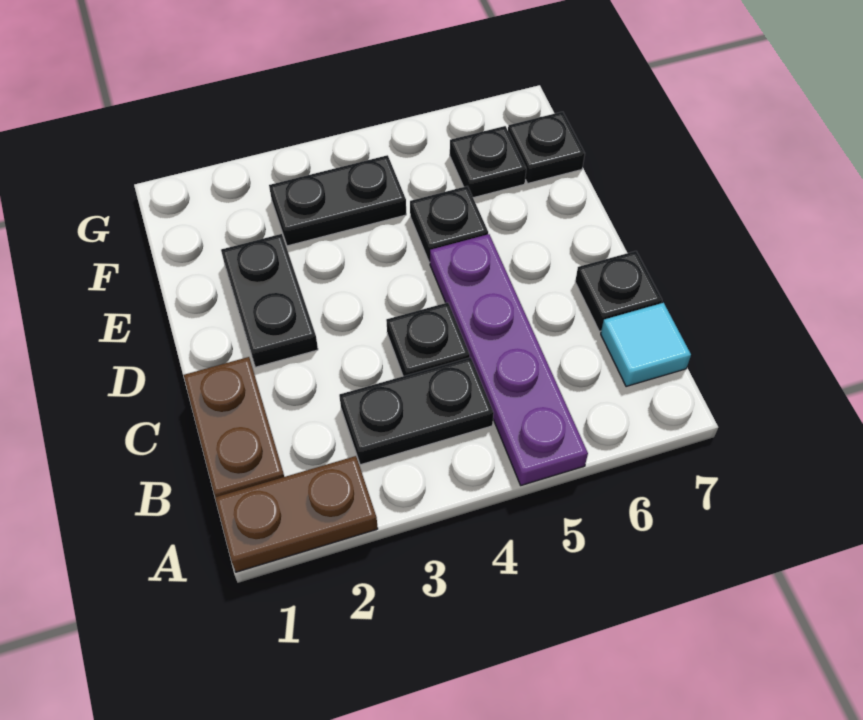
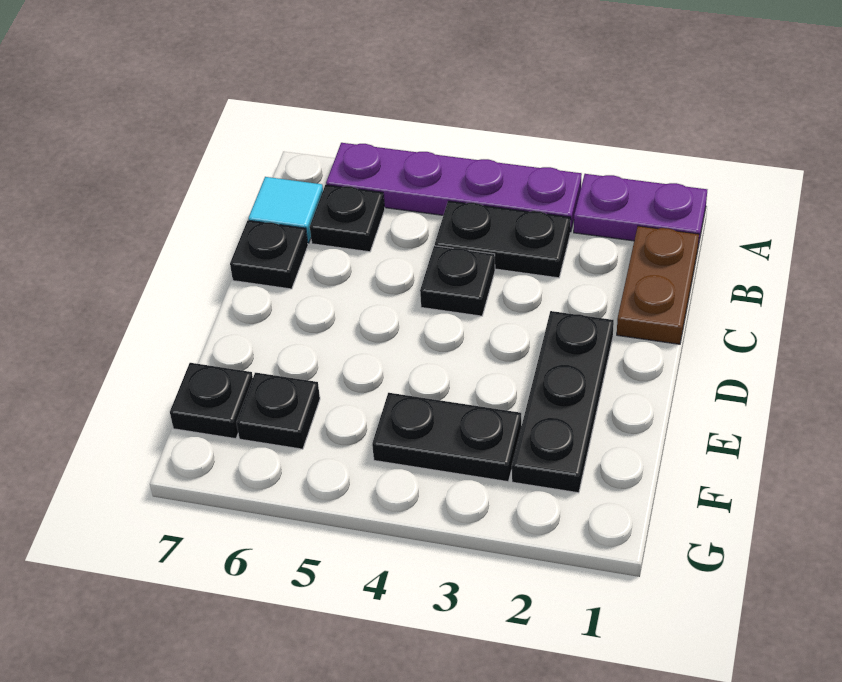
brown 1x2 plate [215,456,378,572] -> purple 1x2 plate [574,174,707,246]
purple 1x4 plate [430,234,588,485] -> purple 1x4 plate turned to [326,143,582,232]
black 1x2 plate [221,234,318,367] -> black 1x3 plate [512,311,614,493]
black 1x1 plate [410,186,488,263] -> black 1x1 plate moved to [310,185,385,252]

